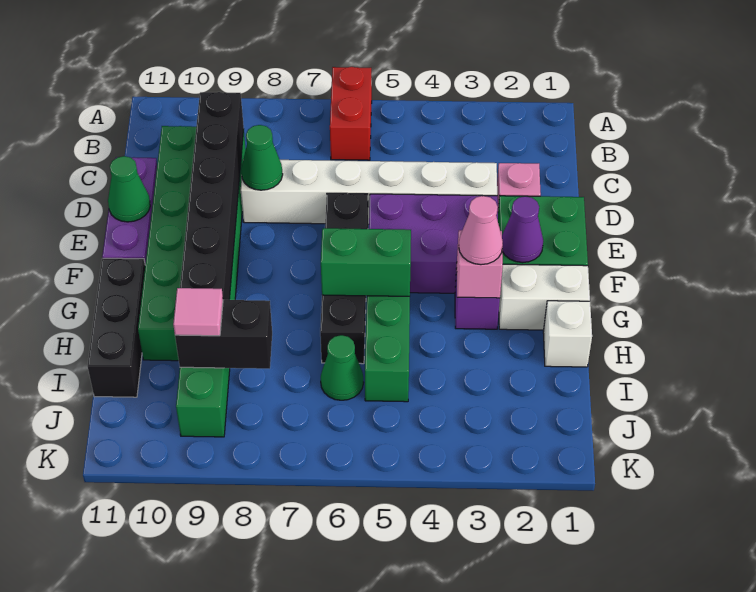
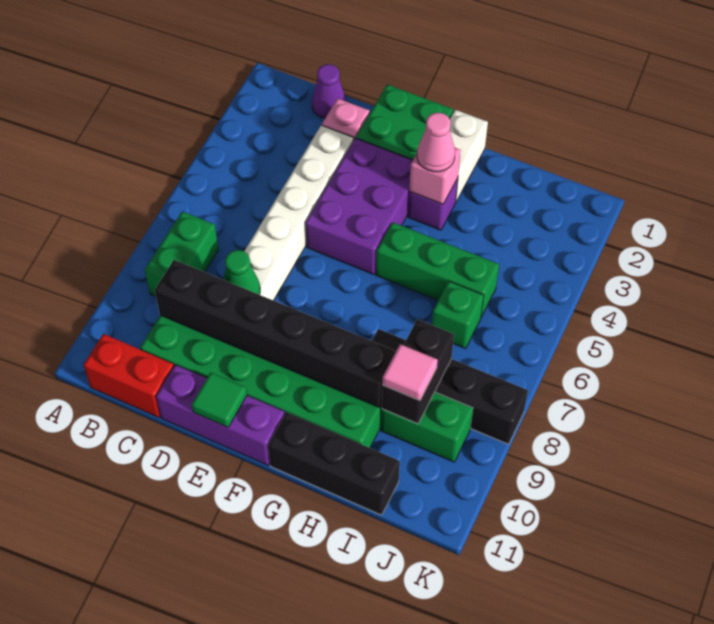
red 1x2 brick [330,67,372,160] -> red 1x2 brick moved to [83,334,174,418]
black 1x4 brick [320,193,368,364] -> black 1x4 brick moved to [372,329,528,444]
green 1x1 cone [108,156,150,222] -> green 1x1 tile [192,373,247,427]
purple 1x1 cone [502,196,543,263] -> purple 1x1 cone moved to [312,64,346,118]
green 1x2 brick [321,228,411,296] -> green 1x2 brick moved to [145,211,219,297]
white 1x1 brick [543,301,592,367] -> none
green 1x1 cone [321,335,364,400] -> green 1x1 brick [432,281,484,349]

